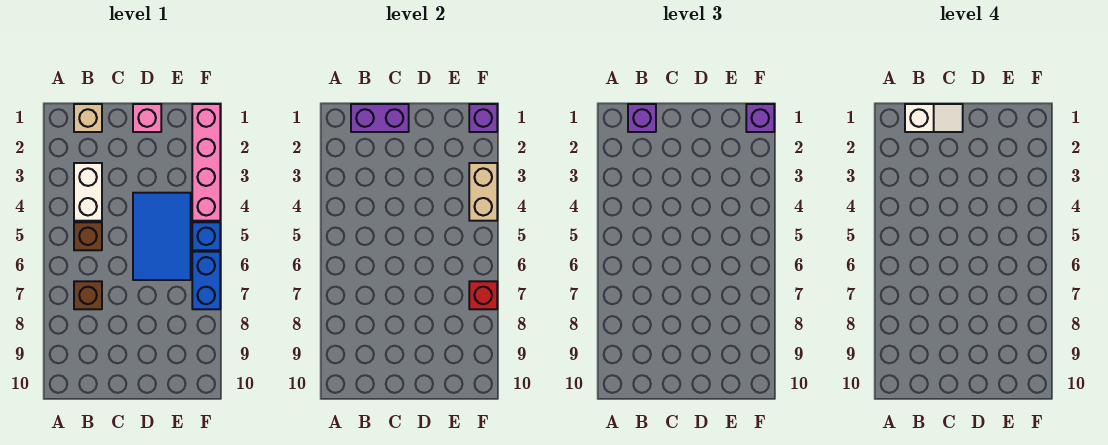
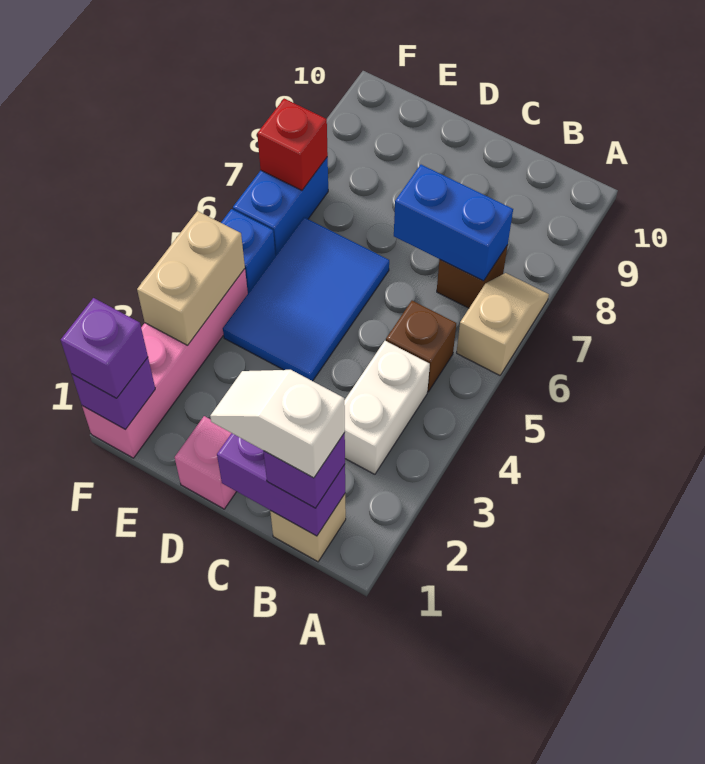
none -> tan 1x2 slope [457,273,549,375]
none -> blue 1x2 brick [394,165,513,281]

